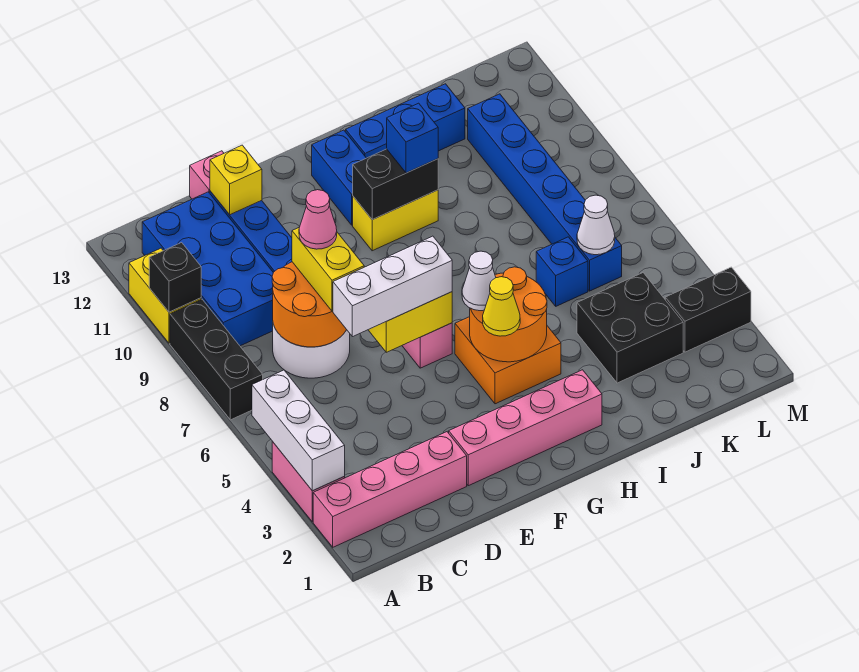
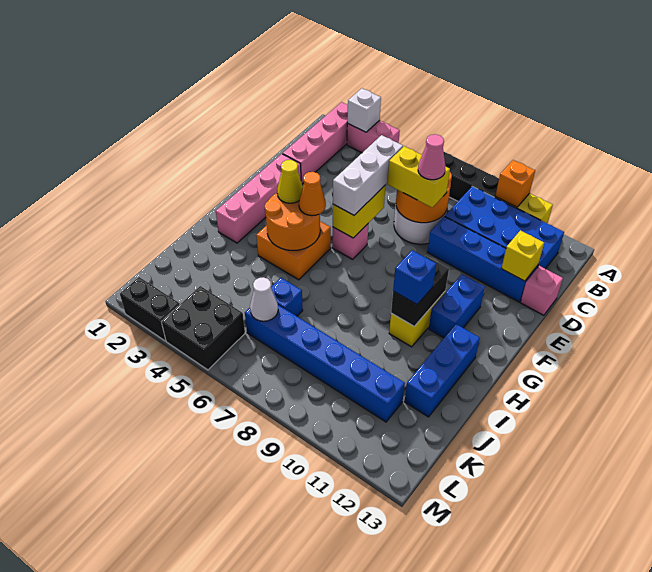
white 1x3 brick [252,370,345,491] -> white 1x1 brick [347,88,381,132]
black 1x1 brick [149,243,201,312] -> orange 1x1 brick [495,160,535,207]
white 1x1 cone [462,251,496,311] -> orange 1x1 cone [299,172,326,216]
blue 1x2 brick [312,130,366,225] -> blue 1x2 brick turned to [429,274,485,338]
black 2x2 brick [577,273,683,383] -> black 2x2 brick moved to [161,286,245,370]
black 1x2 brick [665,267,751,352] -> black 1x2 brick turned to [120,277,180,341]

